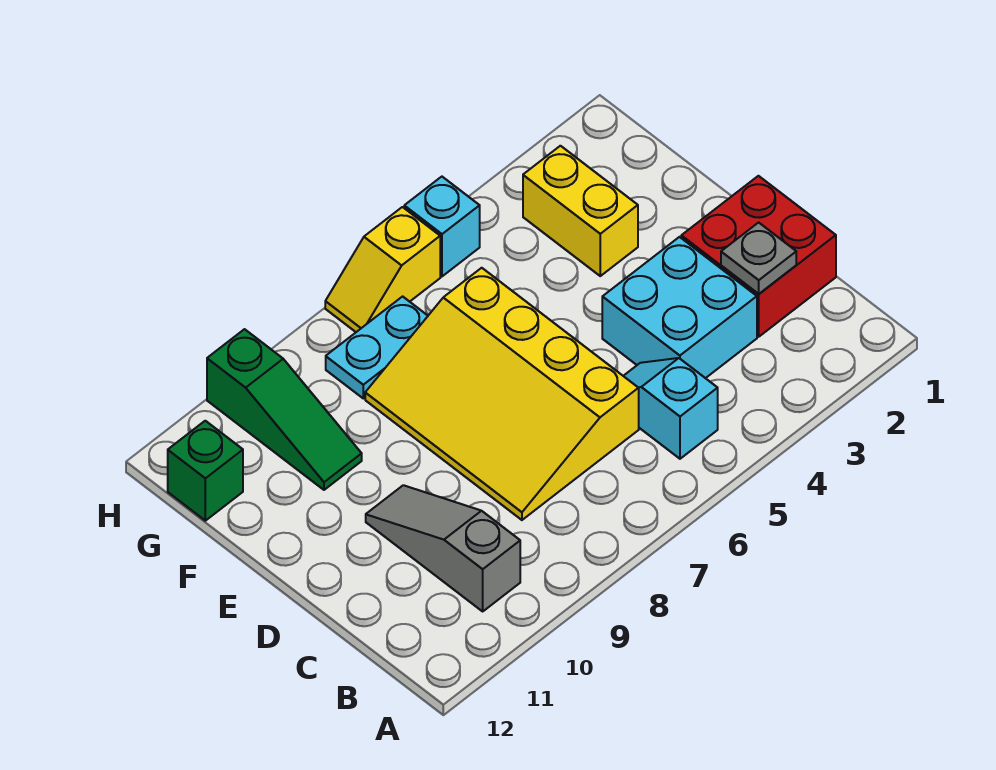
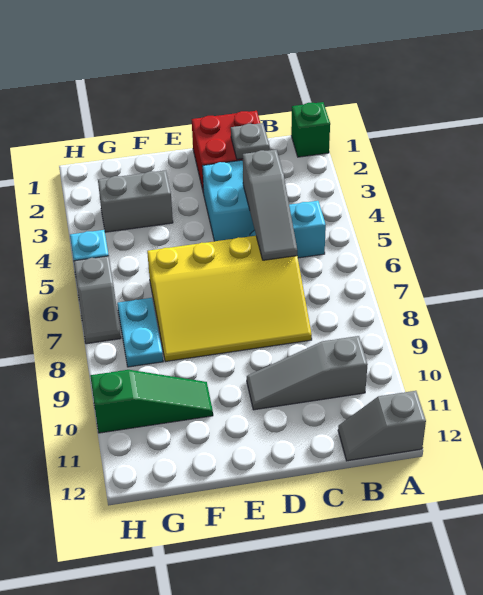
none -> grey 1x2 slope [338,391,426,461]
none -> grey 1x3 slope [243,150,297,260]
yellow 1x2 brick [523,146,638,276] -> grey 1x2 brick [98,170,173,232]
green 1x1 brick [168,421,243,521] -> green 1x1 brick moved to [291,102,330,157]
yellow 1x2 slope [325,207,440,332] -> grey 1x2 slope [74,256,121,344]

